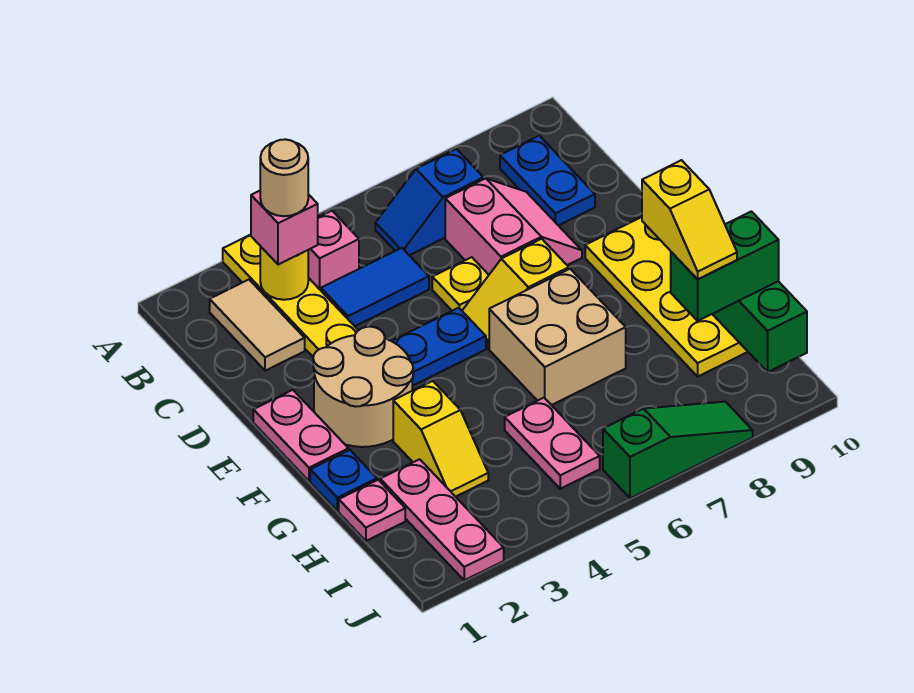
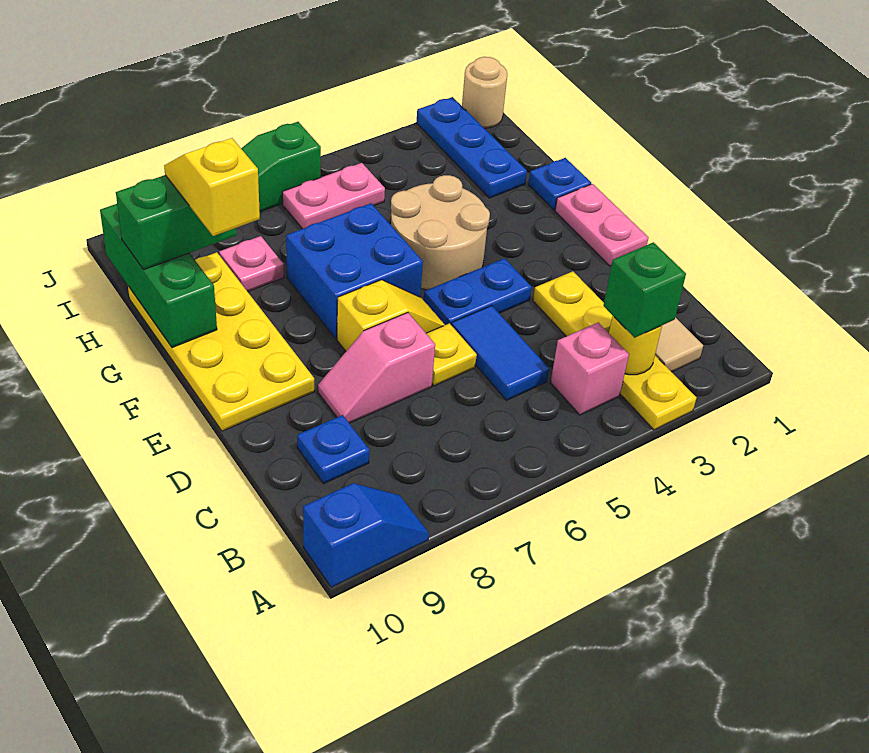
pink 1x1 brick [251,191,318,265] -> green 1x1 brick [603,242,686,338]
tan 1x1 round brick [260,139,308,216] -> tan 1x1 round brick moved to [462,57,507,128]
blue 1x2 slope [375,149,484,255] -> blue 1x2 slope moved to [303,483,429,587]
blue 1x2 plate [500,136,595,226] -> blue 1x1 plate [297,415,370,484]
blue 1x2 tile [321,248,429,326] -> blue 1x2 tile turned to [451,306,549,400]
pink 2x2 slope [445,178,582,275] -> pink 1x2 slope [318,313,435,423]
tan 2x2 round brick [313,327,413,447] -> tan 2x2 round brick moved to [391,175,490,290]
tan 2x2 brick [489,269,626,405] -> blue 2x2 brick [286,203,423,339]
yellow 1x2 slope [393,381,488,497] -> none
pink 1x1 plate [339,480,405,541] -> pink 1x1 plate moved to [219,236,284,292]
pink 1x3 plate [380,459,504,580] -> blue 1x3 plate [416,97,527,198]
pink 1x2 plate [505,398,600,489] -> pink 1x2 plate turned to [282,163,385,229]

